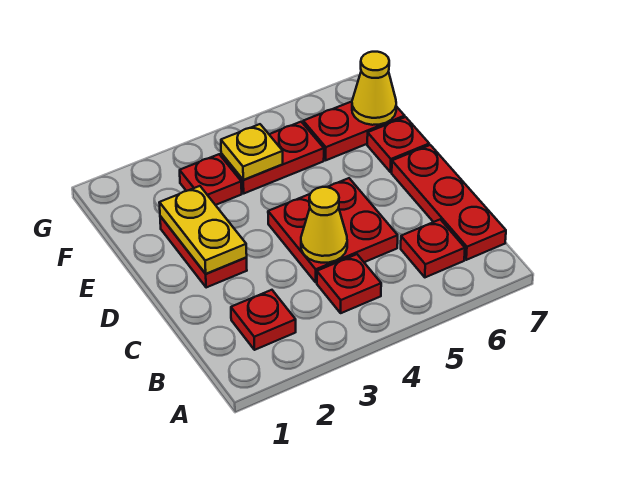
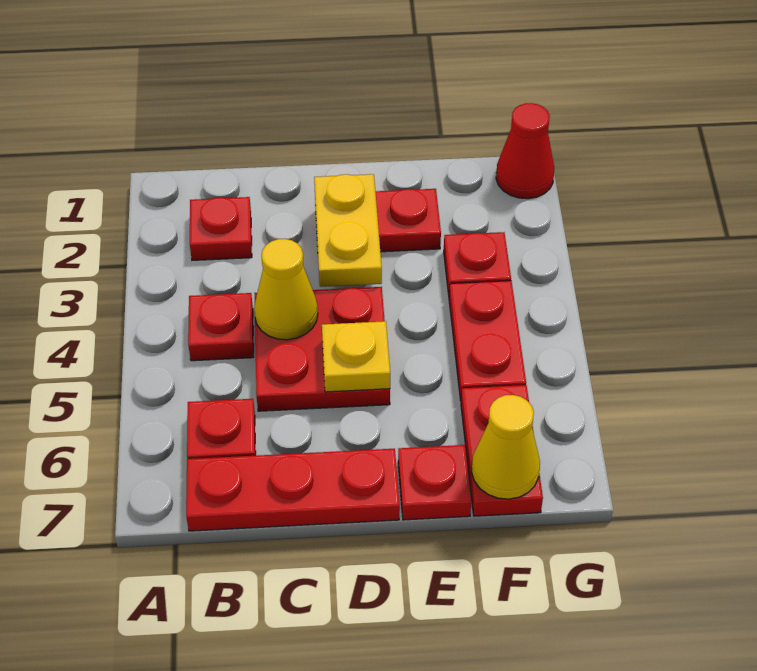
yellow 1x2 plate [159,186,247,274] -> yellow 1x2 plate turned to [314,174,382,287]
yellow 1x1 plate [221,124,283,180] -> yellow 1x1 plate moved to [322,321,390,392]
none -> red 1x1 cone [496,103,554,199]

